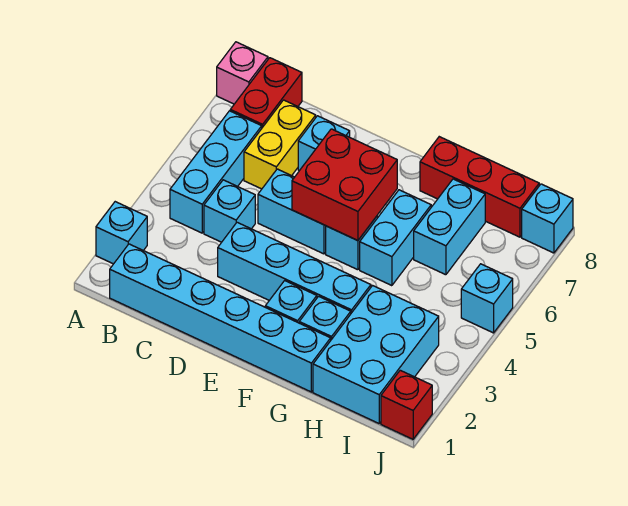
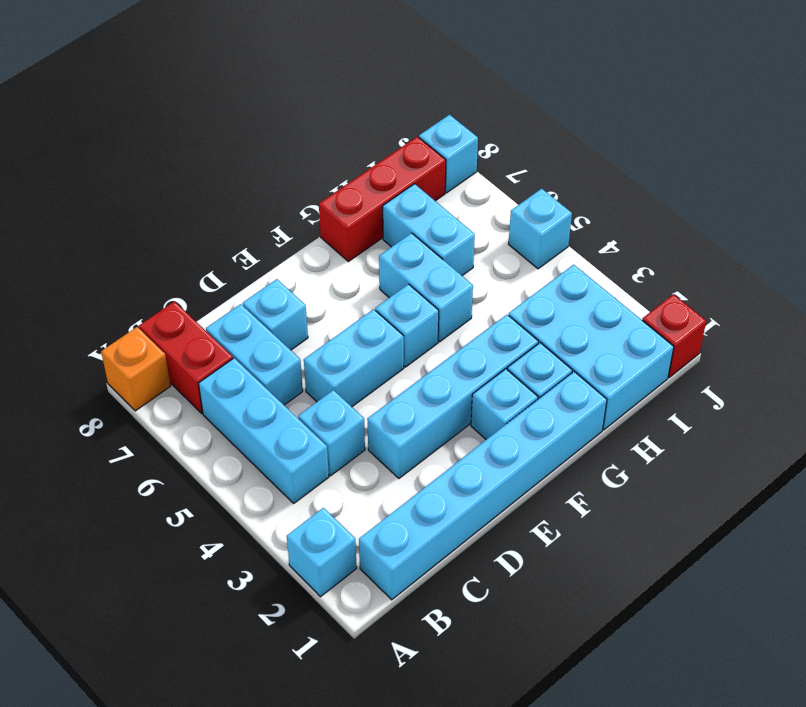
pink 1x1 brick [217,42,268,104] -> orange 1x1 brick [101,327,171,411]
yellow 1x2 brick [244,100,316,189] -> cyan 1x2 brick [206,304,303,405]
red 2x2 brick [292,129,397,241] -> none

